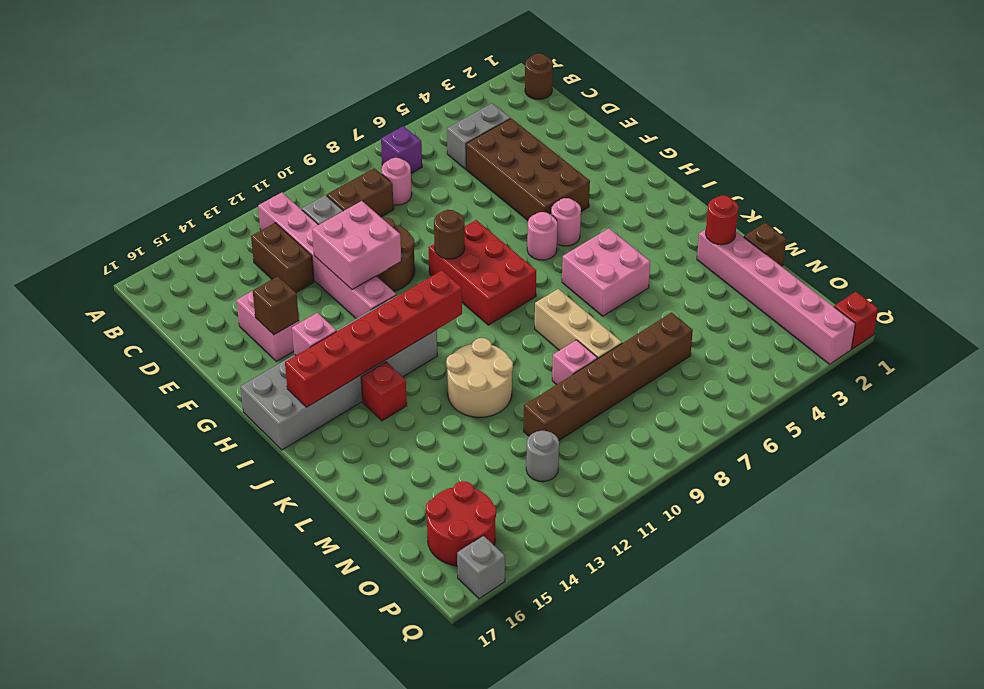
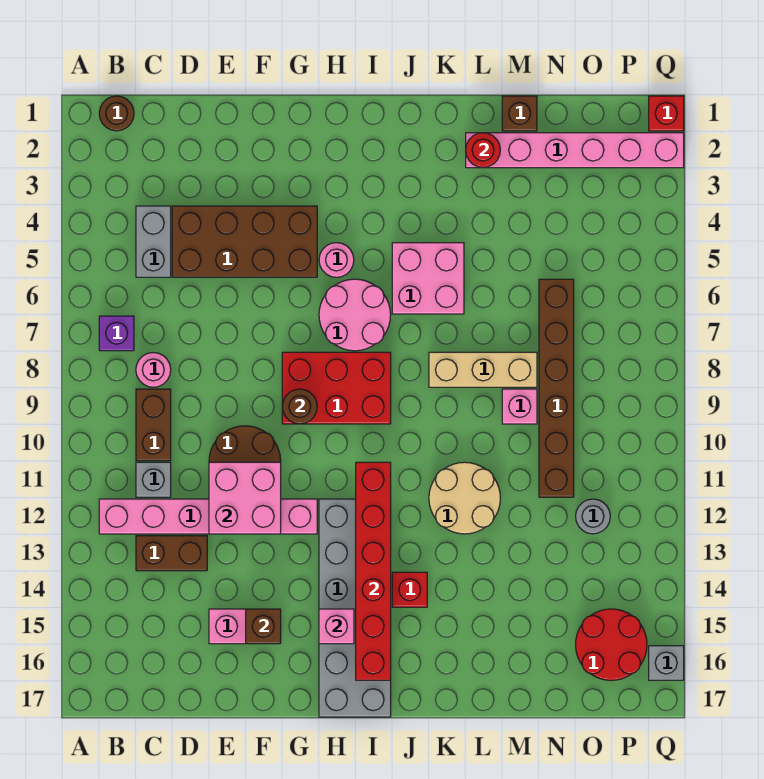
pink 1x1 round brick [527,212,557,260] -> pink 2x2 round brick [319,279,391,351]

